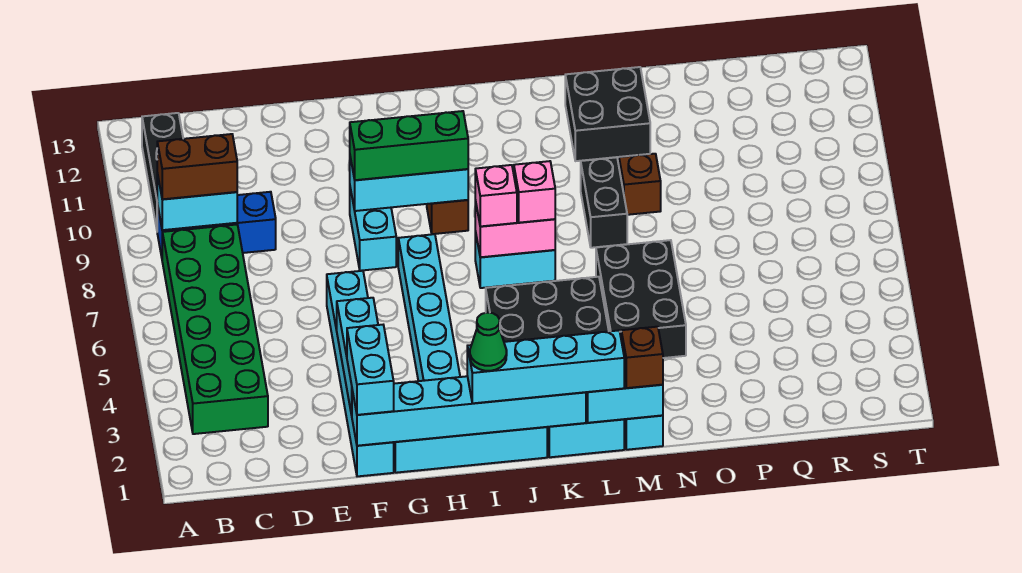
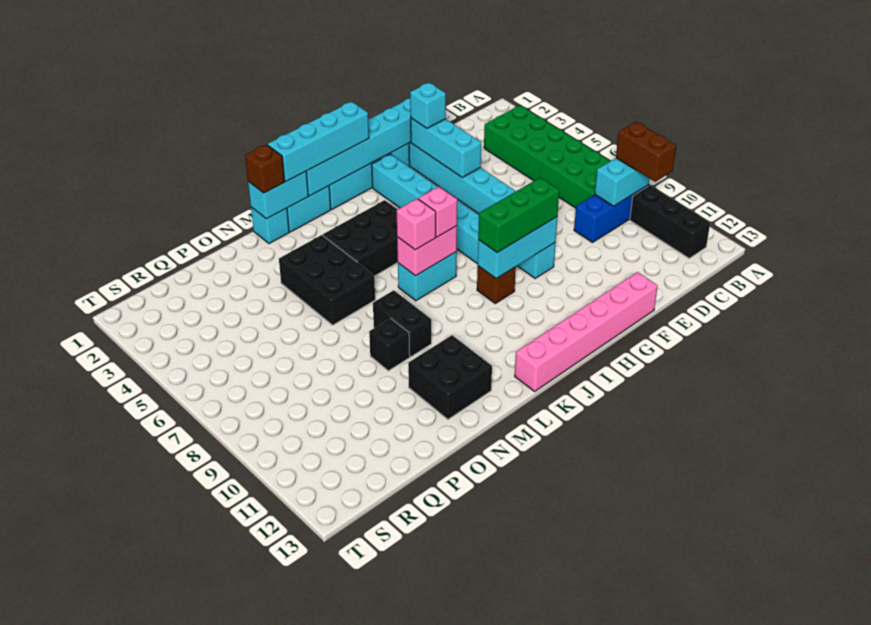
brown 1x2 brick [157,134,237,199] -> brown 1x2 brick turned to [616,122,676,182]
cyan 1x2 brick [347,325,394,415] -> cyan 1x1 brick [410,83,446,128]
none -> pink 1x6 brick [515,272,658,391]
green 1x1 cone [470,313,507,371] -> none
brown 1x1 brick [619,154,661,215] -> black 1x1 brick [369,318,410,371]

